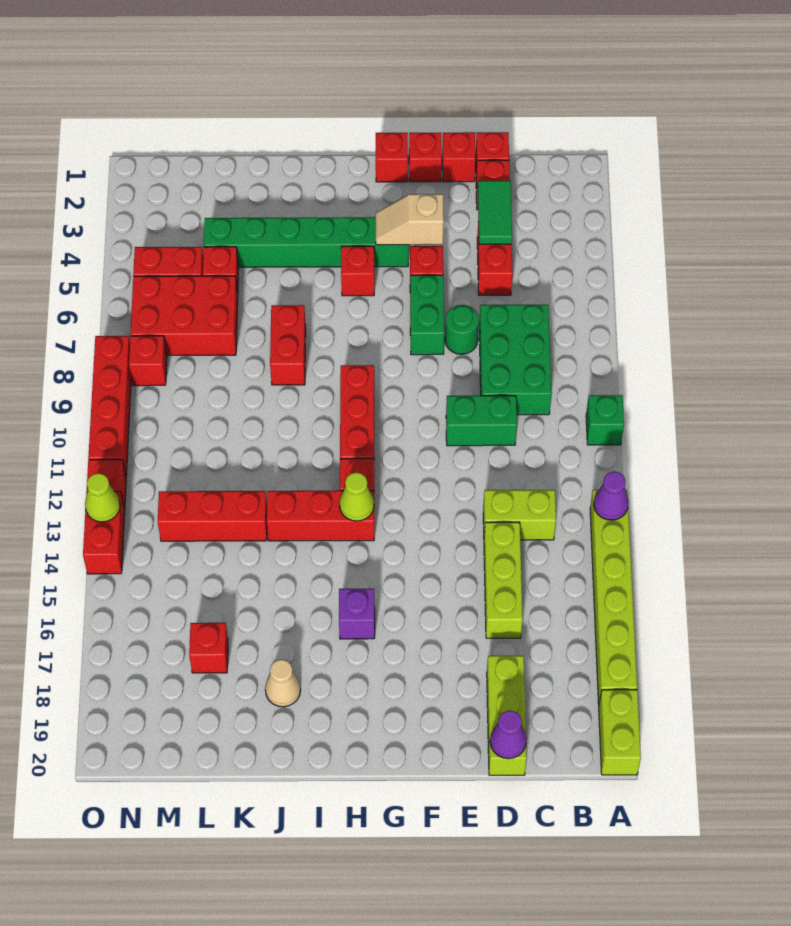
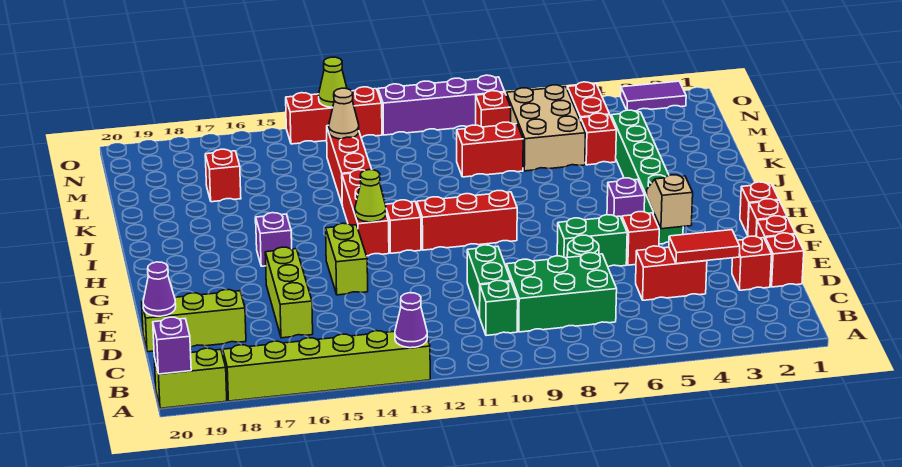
green 1x1 brick [586,395,624,445] -> green 1x1 brick moved to [480,280,518,336]
none -> purple 1x1 brick [153,317,191,374]
lime 1x2 brick [483,490,556,540] -> lime 1x2 brick moved to [326,223,368,295]
green 1x2 tile [478,181,512,244] -> red 1x2 tile [669,230,740,264]
lime 1x3 brick [484,522,523,638] -> lime 1x3 brick turned to [265,247,313,338]
red 1x1 brick [341,246,374,296] -> purple 1x1 brick [607,178,645,219]
red 1x2 brick [270,305,306,385] -> red 1x2 brick moved to [457,122,523,177]
tan 1x1 cone [265,659,301,707] -> tan 1x1 cone moved to [329,88,359,139]
red 2x3 brick [130,276,238,355] -> tan 2x3 brick [506,85,585,171]
none -> purple 1x2 tile [621,81,686,111]
red 1x4 brick [88,336,131,475] -> purple 1x4 brick [378,75,504,135]

